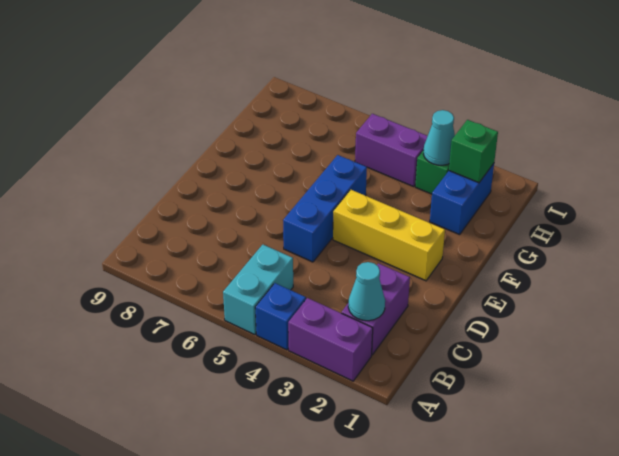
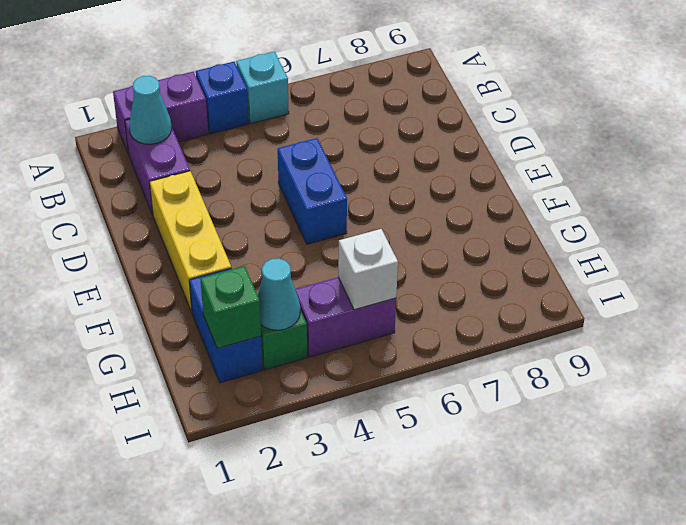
cyan 1x2 brick [223,245,293,335] -> cyan 1x1 brick [236,52,289,123]
blue 1x3 brick [283,155,367,262] -> blue 1x2 brick [278,138,347,244]
yellow 1x3 brick [333,190,445,281] -> yellow 1x3 brick turned to [150,171,231,312]
none -> white 1x1 brick [338,229,398,310]

